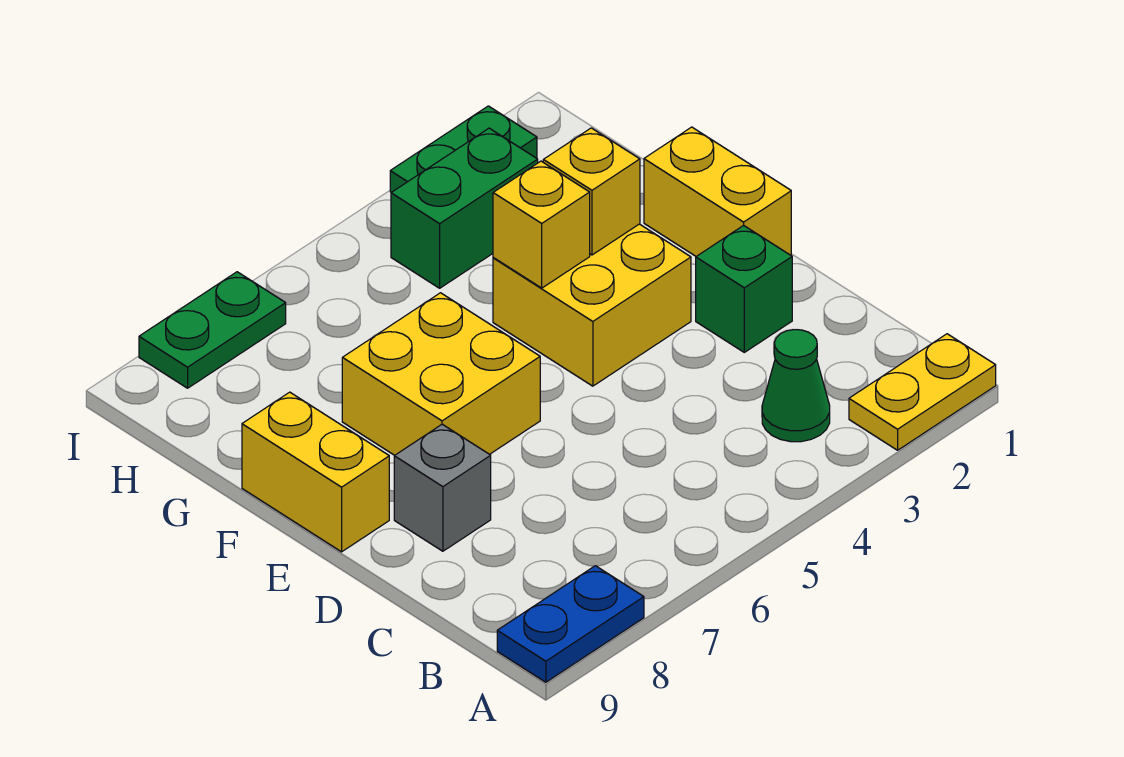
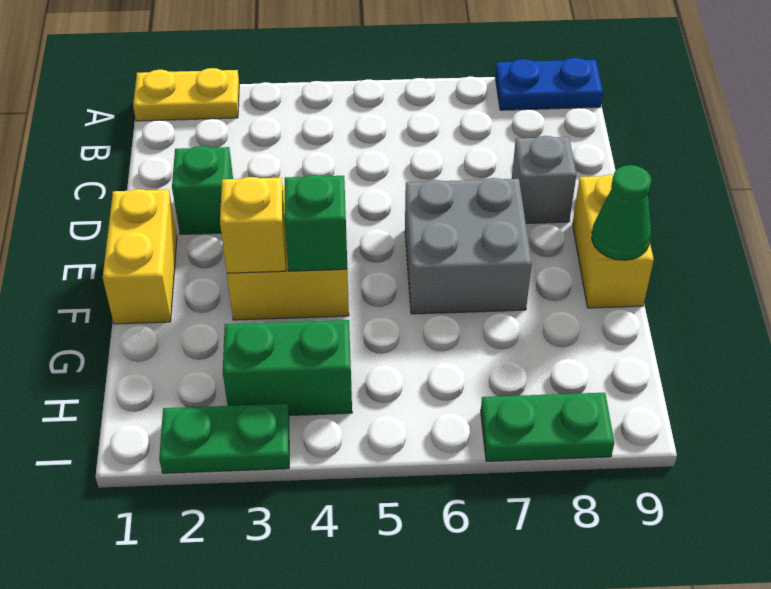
green 1x1 cone [762,330,830,442] -> green 1x1 cone moved to [592,165,651,260]
yellow 2x2 brick [342,293,540,455] -> grey 2x2 brick [405,178,532,314]
yellow 1x1 brick [493,161,590,288] -> green 1x1 brick [284,175,347,271]

